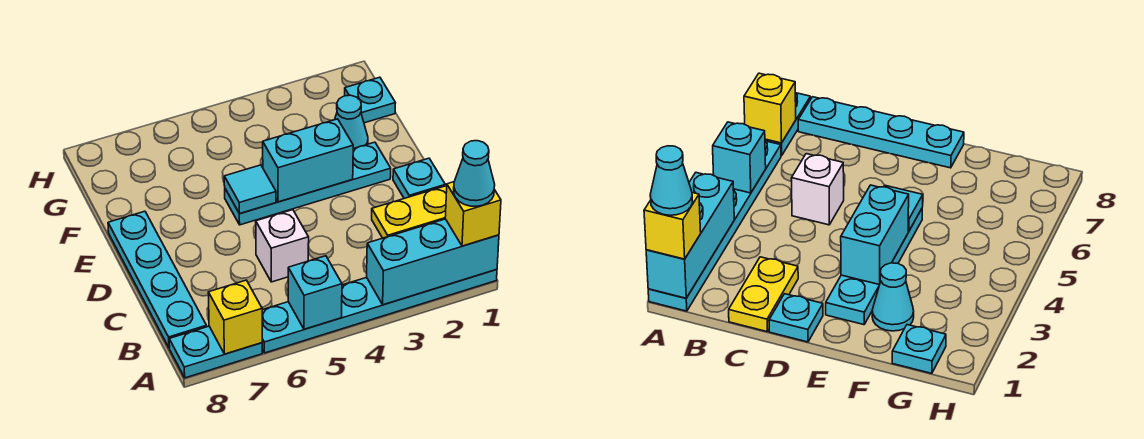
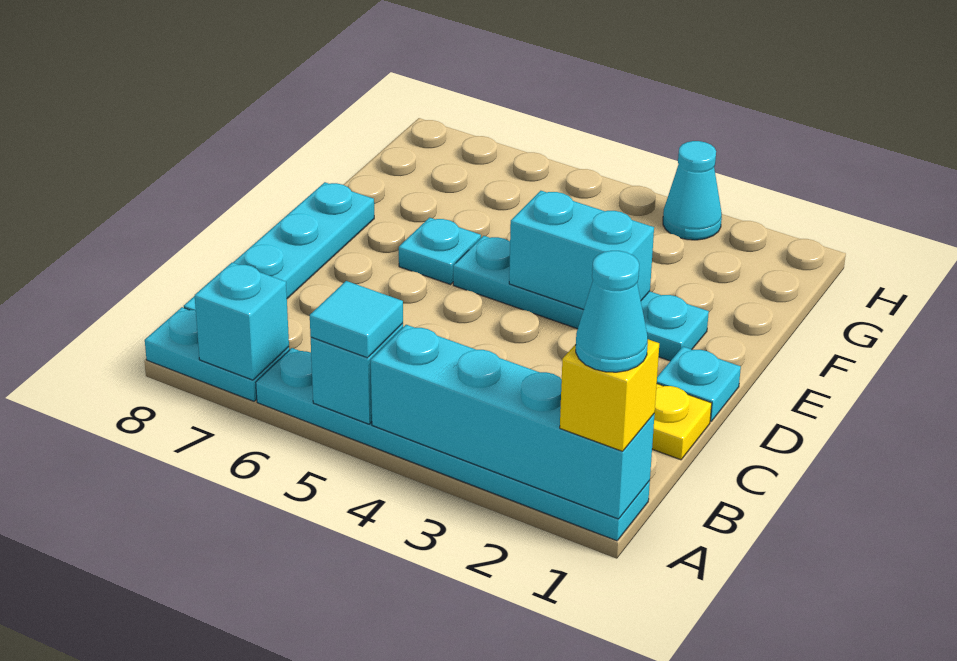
cyan 1x3 brick [367,219,499,305] -> cyan 1x4 brick [371,325,655,519]
yellow 1x1 brick [208,280,262,354] -> cyan 1x1 brick [195,262,289,380]
white 1x1 brick [256,210,309,282] -> none
cyan 1x1 tile [224,165,276,214] -> cyan 1x1 tile moved to [310,281,403,358]
cyan 1x1 cone [335,95,368,149] -> cyan 1x1 cone moved to [663,141,722,240]
cyan 1x1 plate [345,77,395,123] -> cyan 1x1 plate moved to [399,218,481,285]

